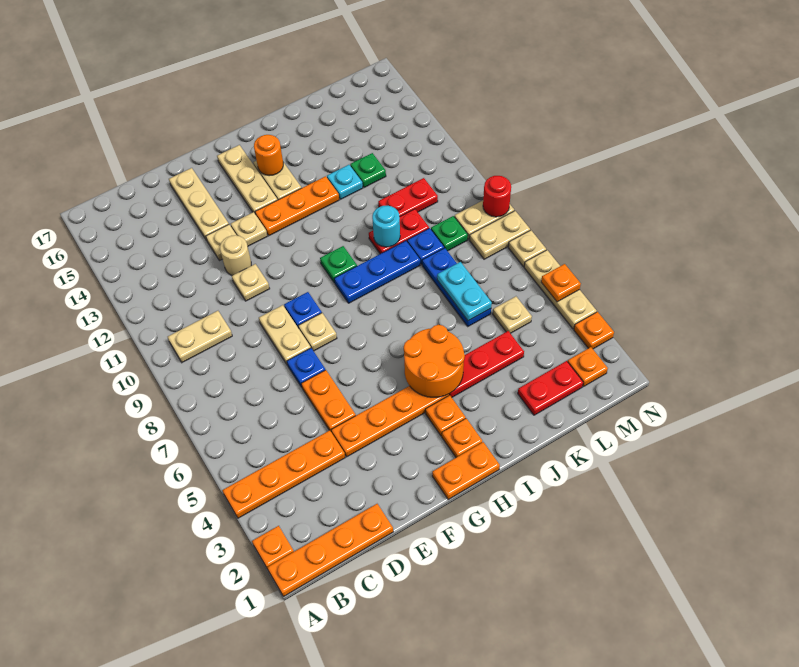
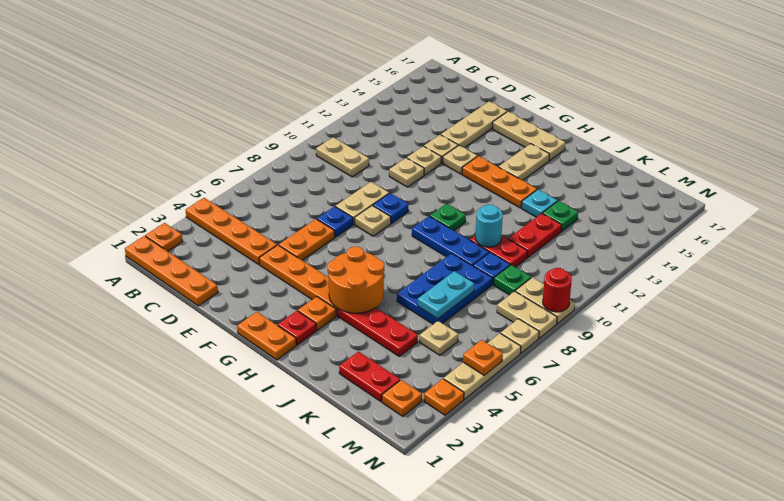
tan 1x1 round brick [220,235,251,276] -> tan 1x1 plate [407,146,441,175]
tan 1x3 plate [217,145,277,213] -> tan 1x3 plate turned to [492,112,565,161]
orange 1x1 plate [442,418,482,457] -> red 1x1 plate [278,311,316,345]
orange 1x1 round brick [254,135,283,176] -> none
blue 1x3 plate [422,248,491,326] -> blue 2x3 plate [397,253,492,324]
red 1x2 plate [378,178,438,217] -> red 1x2 plate turned to [508,213,561,257]

